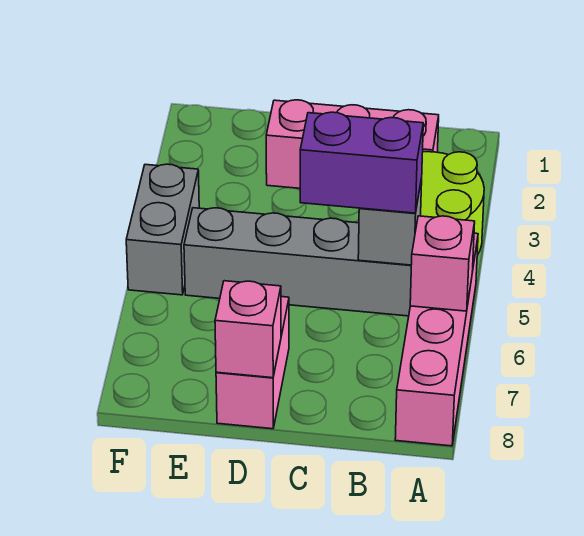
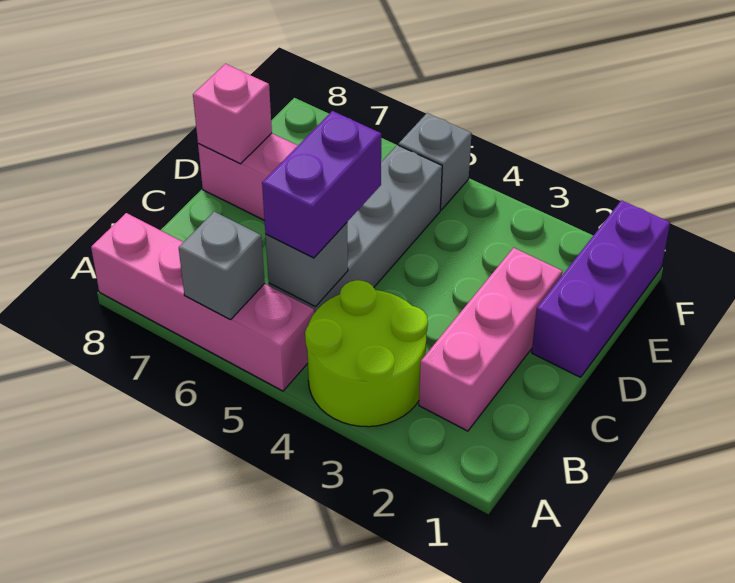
pink 1x1 brick [410,216,475,311] -> grey 1x1 brick [179,212,265,320]
none -> purple 1x3 brick [532,200,670,377]
grey 1x2 brick [126,164,199,295] -> grey 1x1 brick [399,113,472,210]

